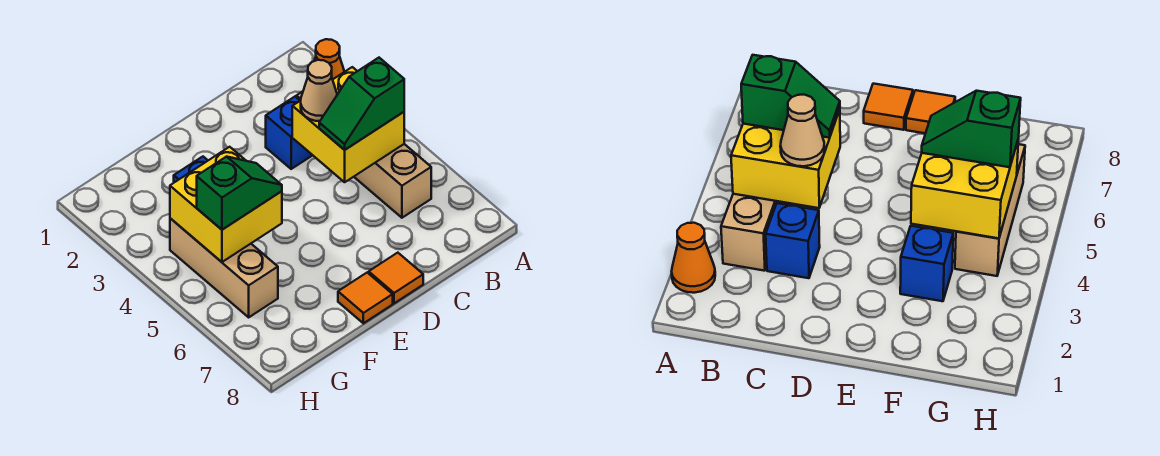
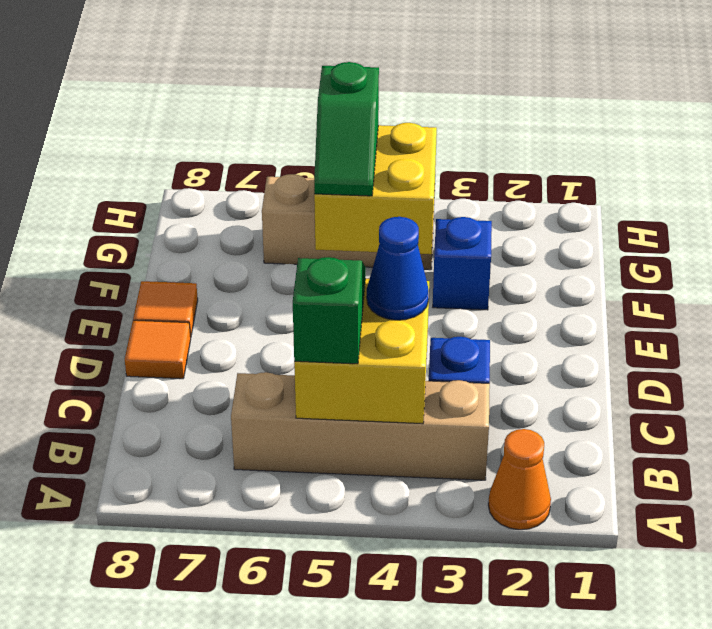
tan 1x1 cone [301,60,337,121] -> blue 1x1 cone [367,217,429,320]

